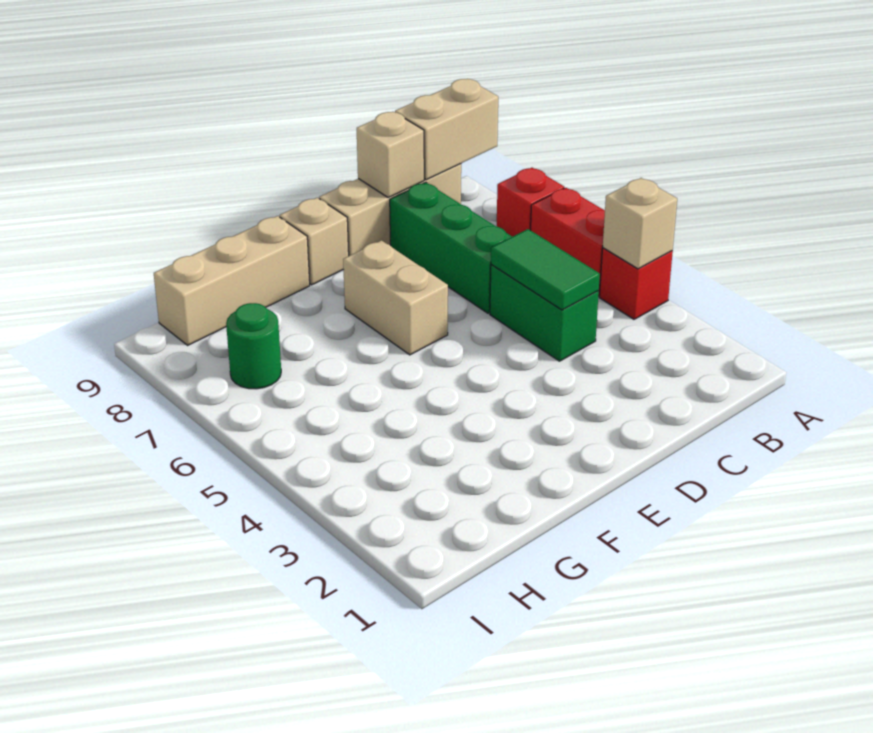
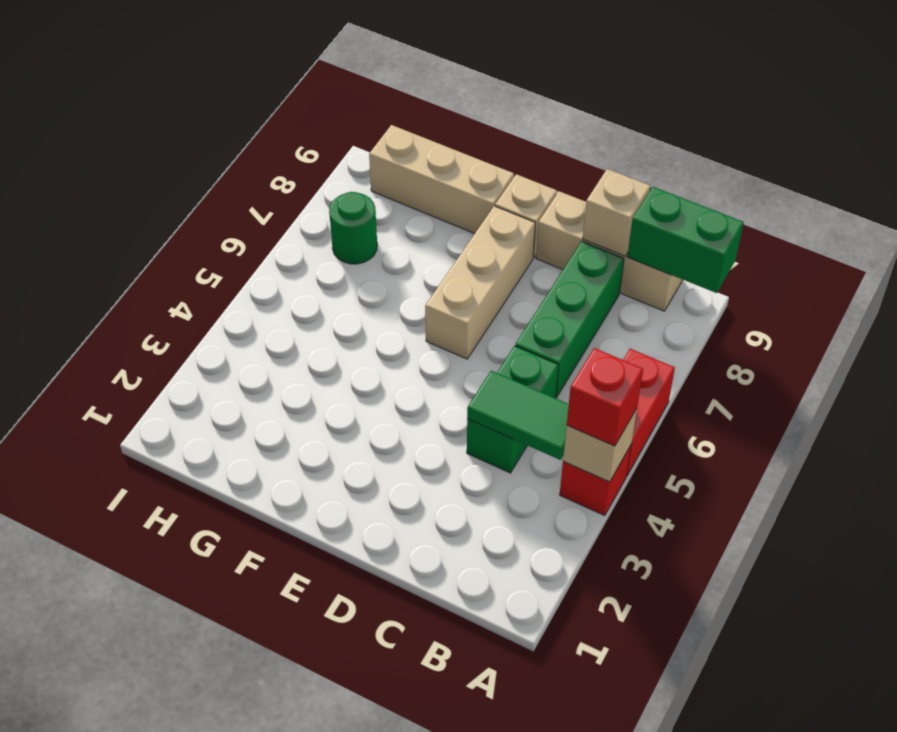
red 1x1 brick [497,168,564,237] -> red 1x1 brick moved to [567,348,643,446]
tan 1x2 brick [395,79,498,180] -> green 1x2 brick [627,187,744,293]
green 1x2 tile [491,229,600,310] -> green 1x2 tile turned to [467,371,569,460]
tan 1x2 brick [343,240,448,355] -> tan 1x3 brick [425,206,535,359]

